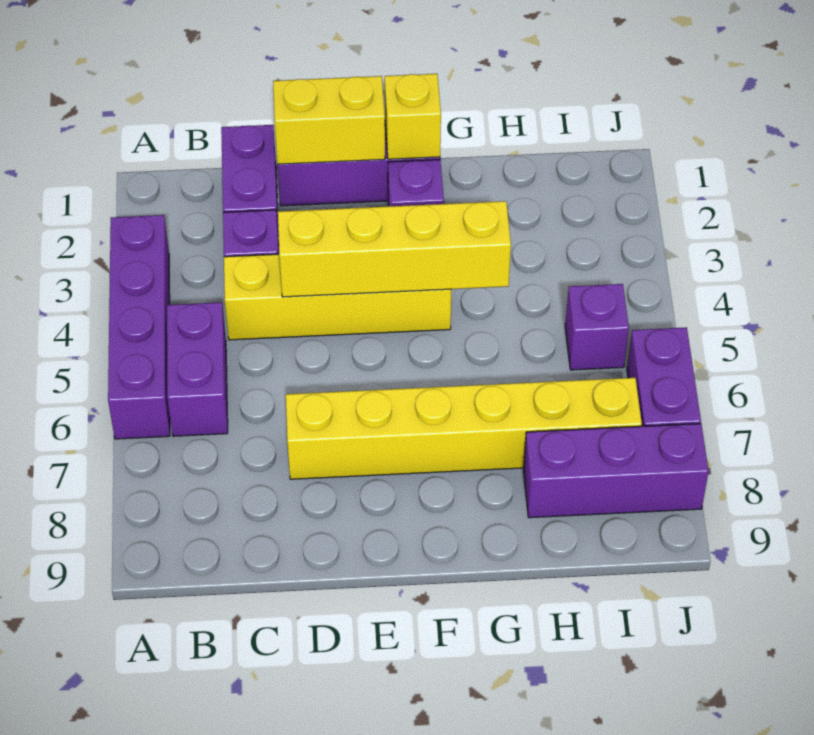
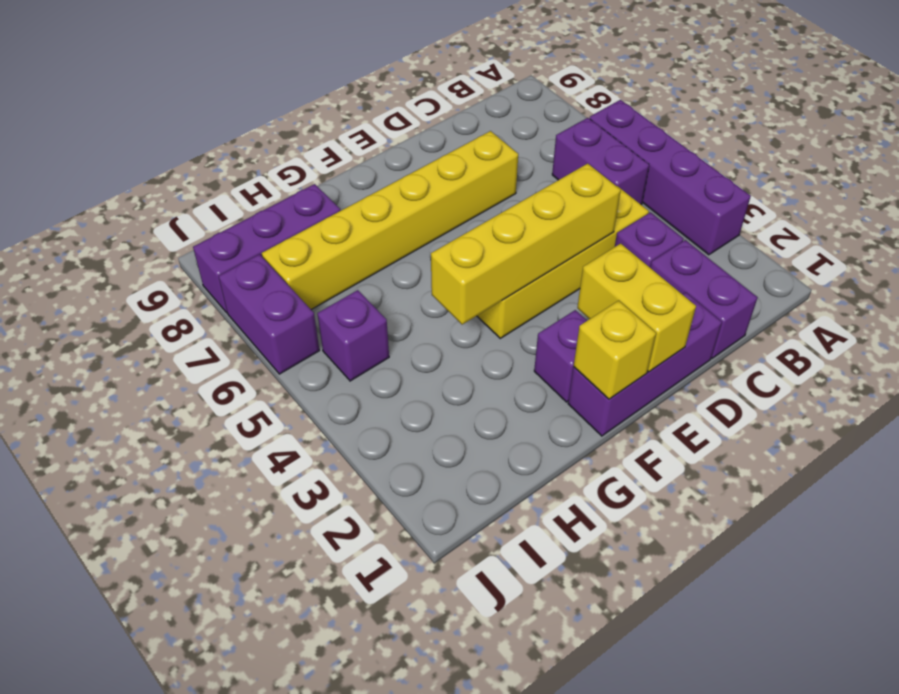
yellow 1x2 brick [273,76,385,164] -> yellow 1x2 brick turned to [577,244,696,372]

